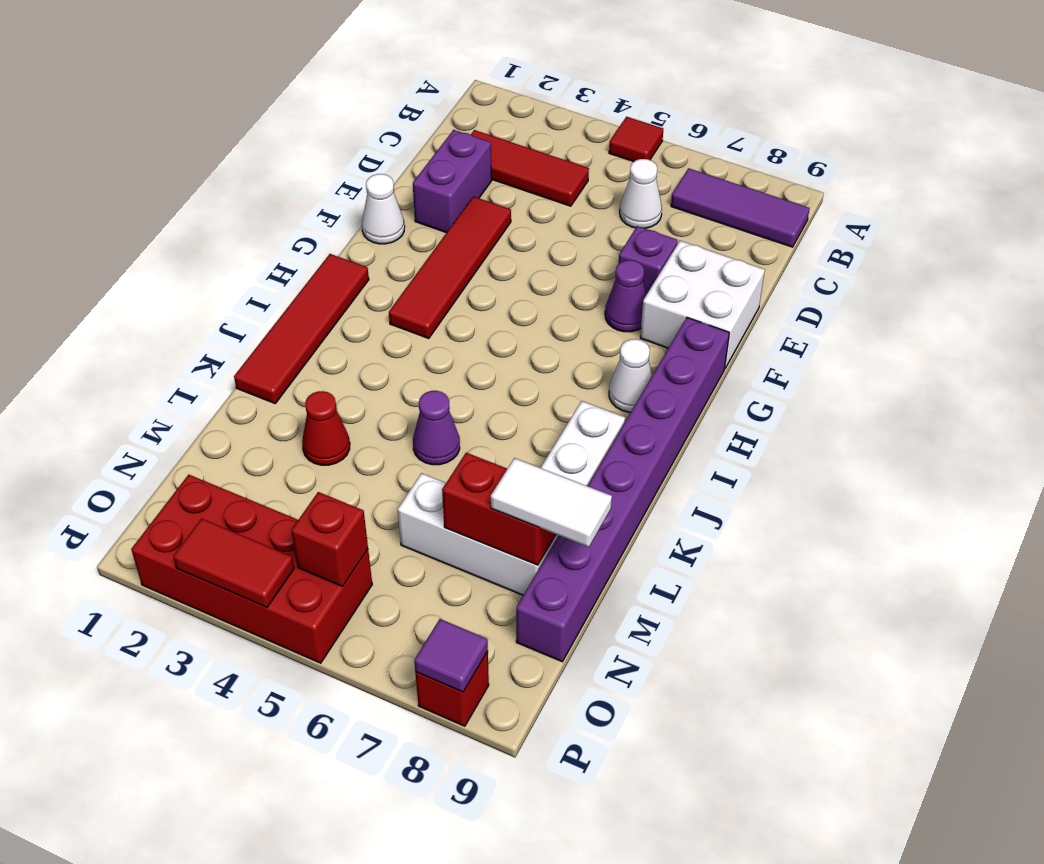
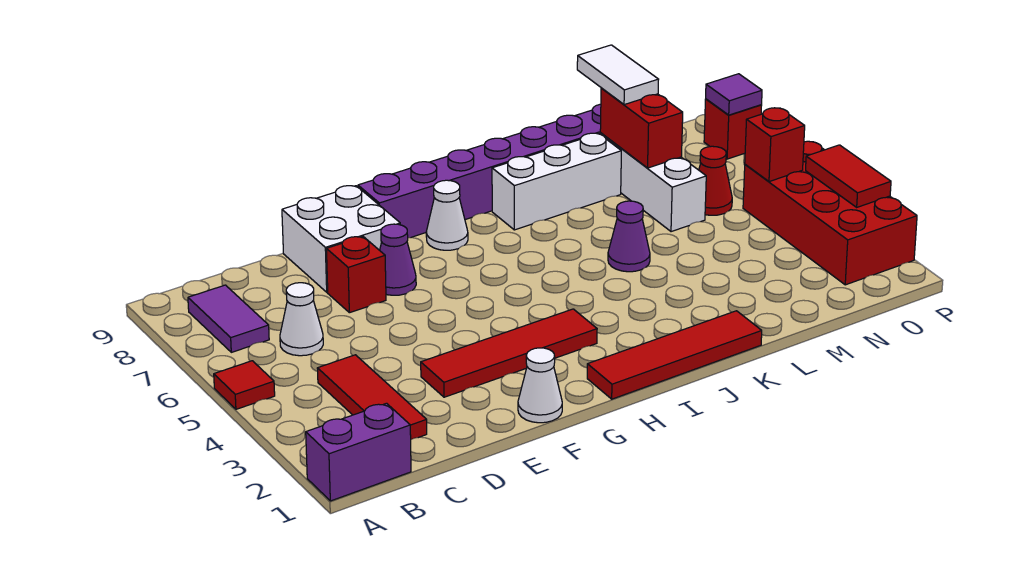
purple 1x3 tile [671,168,810,247] -> purple 1x2 tile [188,285,269,352]
purple 1x2 brick [413,130,492,233] -> purple 1x2 brick moved to [306,403,411,501]
purple 1x1 brick [619,226,678,295] -> red 1x1 brick [327,237,386,313]
red 1x1 cone [302,391,350,465] -> red 1x1 cone moved to [699,146,732,215]

